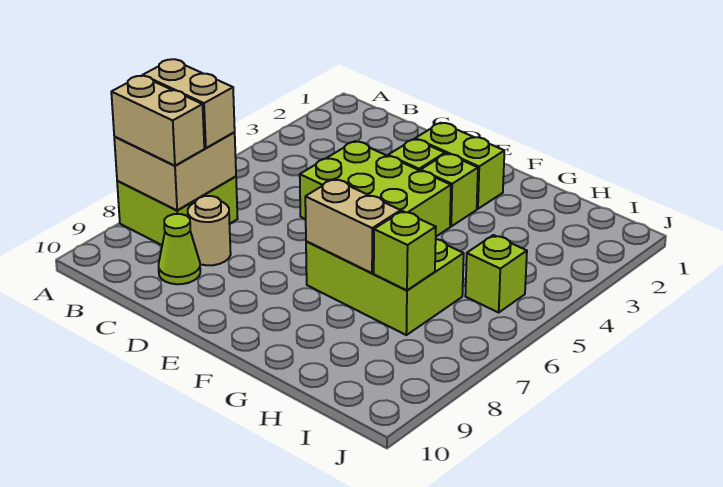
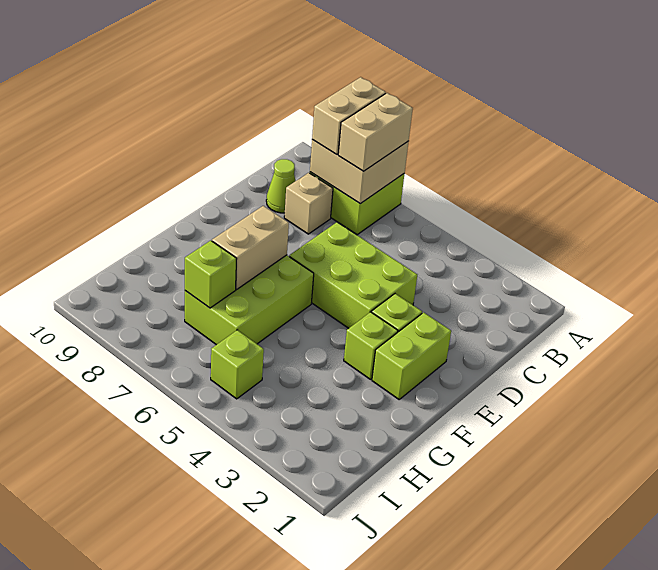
tan 1x1 round brick [188,196,231,265] -> tan 1x1 brick [284,173,333,234]
lime 2x3 brick [300,141,451,236] -> lime 2x3 brick turned to [289,222,417,328]

